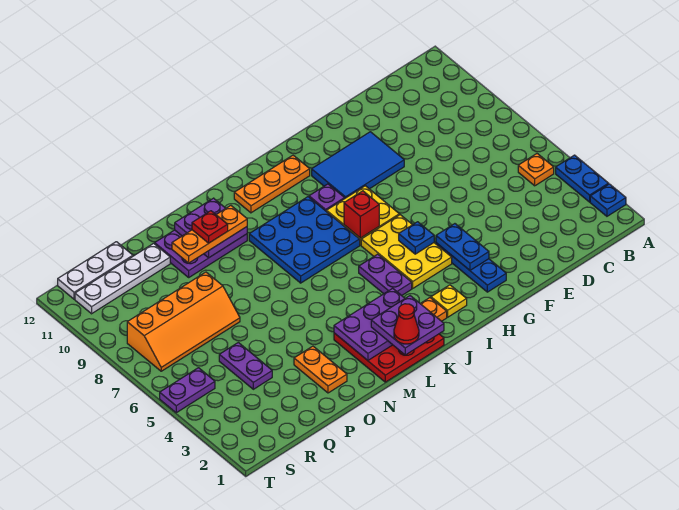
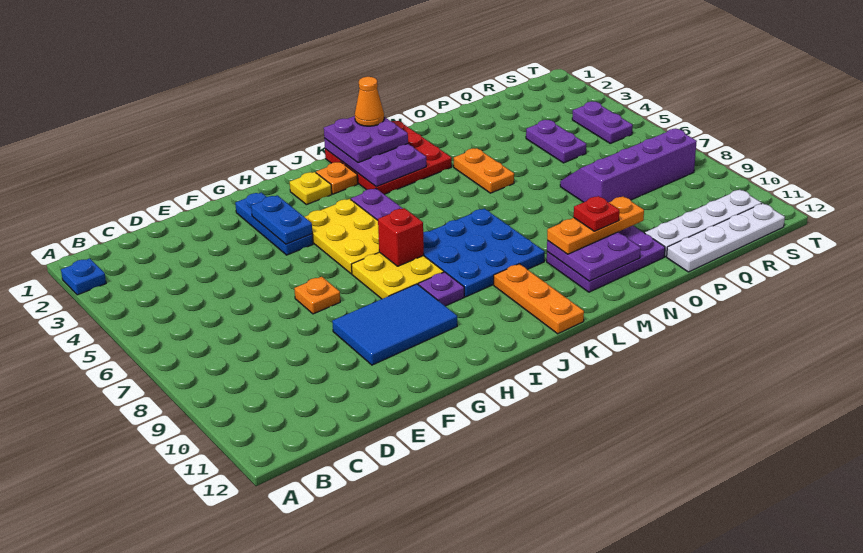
blue 1x2 plate [556,155,609,202] -> none
orange 1x1 plate [518,154,554,186] -> orange 1x1 plate moved to [294,277,340,314]
blue 1x1 plate [399,222,434,254] -> none
orange 1x3 plate [234,155,310,213] -> orange 1x3 plate turned to [494,264,584,334]
purple 2x3 plate [334,288,405,360] -> purple 2x3 plate turned to [324,138,426,187]
red 1x1 cone [394,304,419,344] -> orange 1x1 cone [355,77,384,126]
orange 1x2 plate [294,346,347,393] -> orange 1x2 plate moved to [454,148,514,193]
orange 2x4 slope [127,272,240,371] -> purple 2x4 slope [560,128,697,203]
white 1x3 plate [58,242,133,299] -> white 1x4 plate [667,203,785,272]
purple 1x2 plate [160,368,215,413] -> purple 1x2 plate turned to [572,101,633,143]

